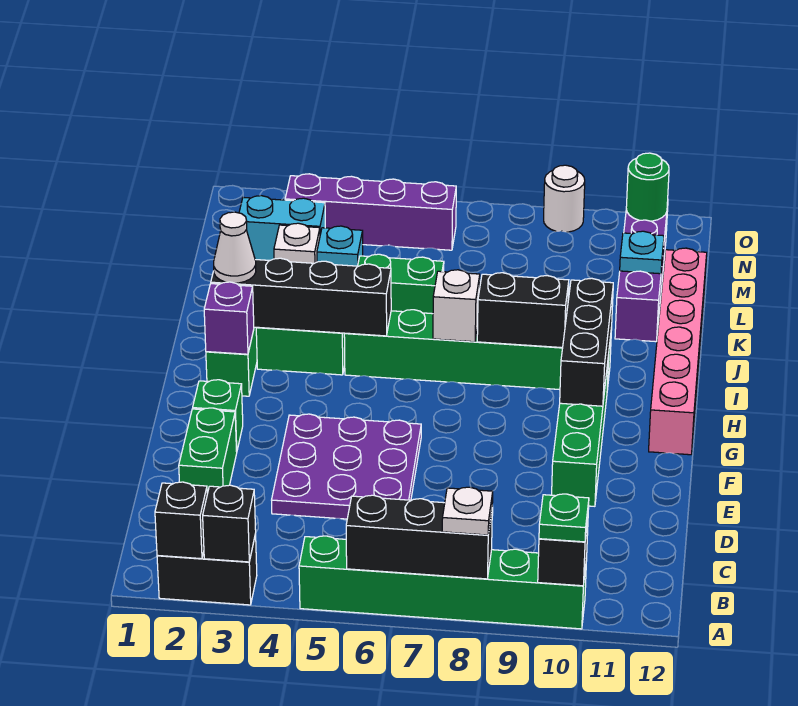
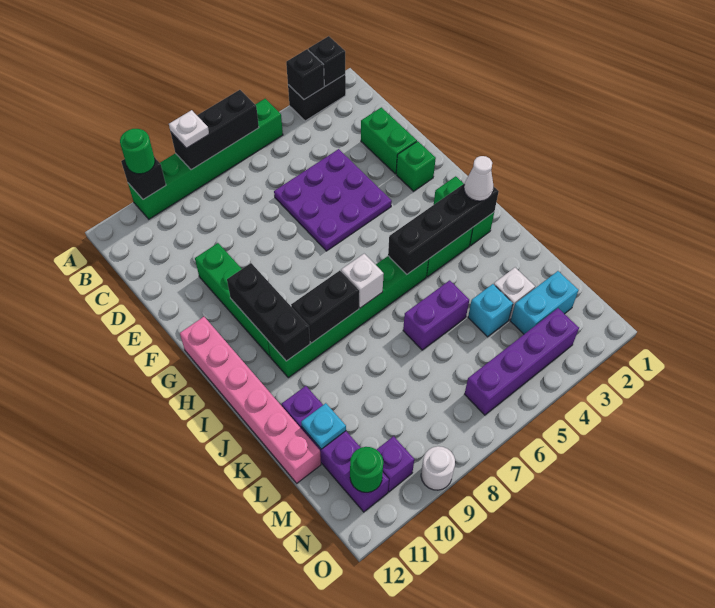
green 1x1 plate [539,494,589,542] -> green 1x1 round brick [120,129,155,174]
purple 1x1 brick [204,282,254,354] -> purple 1x1 brick moved to [376,436,414,492]
green 1x2 brick [358,254,444,314] -> purple 1x2 brick [403,280,469,350]

